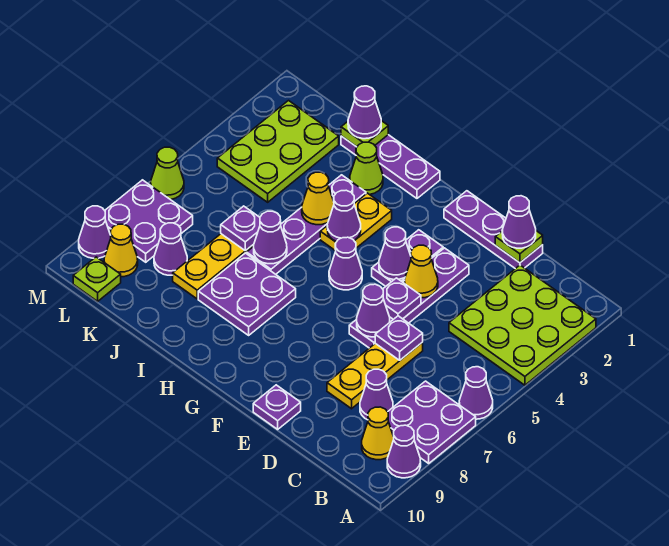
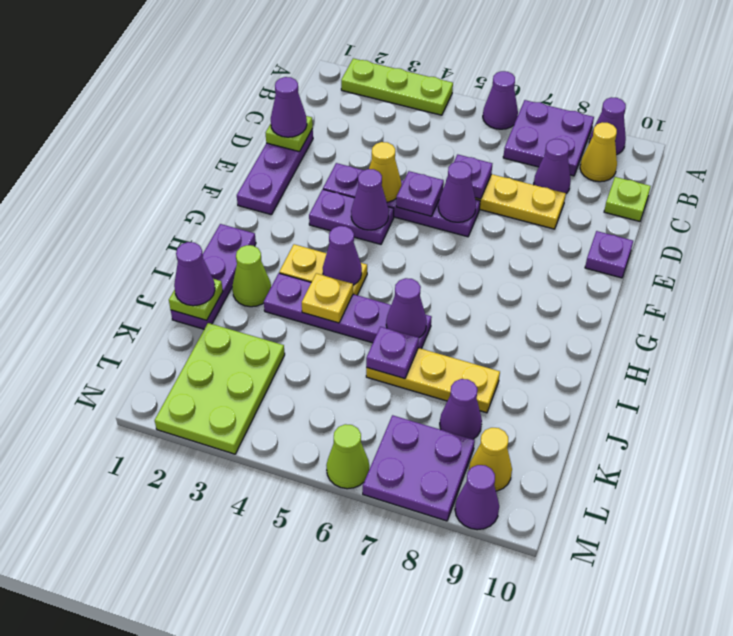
lime 3x3 plate [449,265,596,385] -> lime 1x3 plate [341,58,453,115]
purple 1x1 cone [329,237,362,290] -> none
purple 2x2 plate [198,253,296,335] -> none
yellow 1x1 cone [302,172,334,225] -> yellow 1x1 plate [302,273,353,323]
lime 2x3 plate [217,101,339,202] -> lime 2x3 plate turned to [155,323,285,454]
lime 1x1 plate [73,257,121,301] -> lime 1x1 plate moved to [604,177,651,221]

